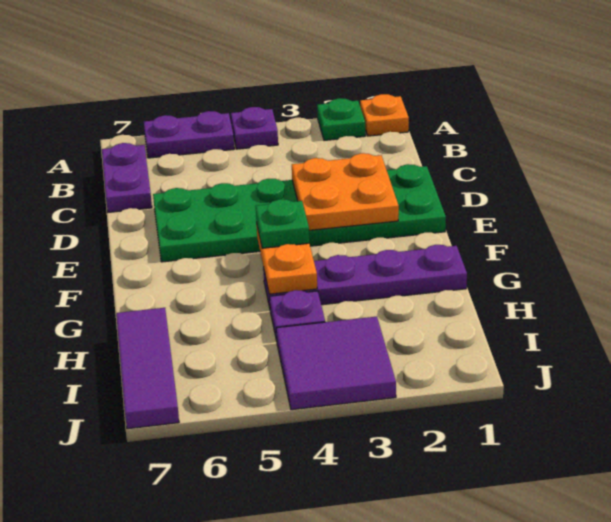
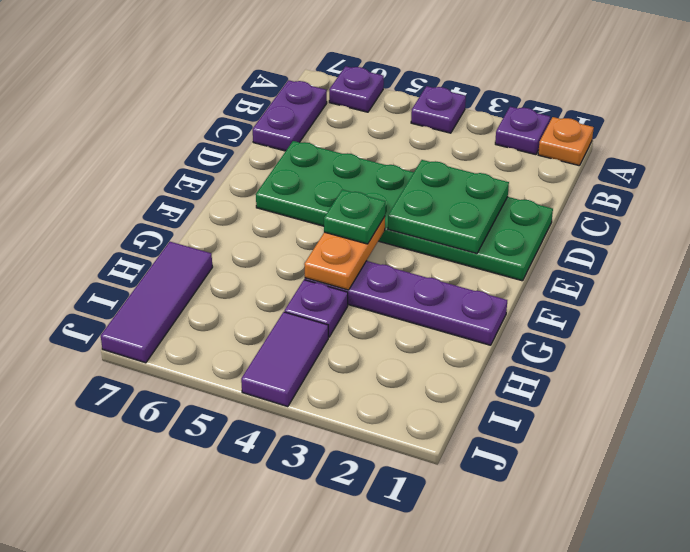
green 1x1 plate [317,98,365,140] -> purple 1x1 plate [495,107,550,155]
purple 1x2 plate [144,111,234,158] -> purple 1x1 plate [329,66,384,112]
orange 2x2 plate [292,153,399,230] -> green 2x2 plate [388,160,509,253]
purple 2x2 tile [276,317,396,410] -> purple 1x2 tile [241,312,328,407]

